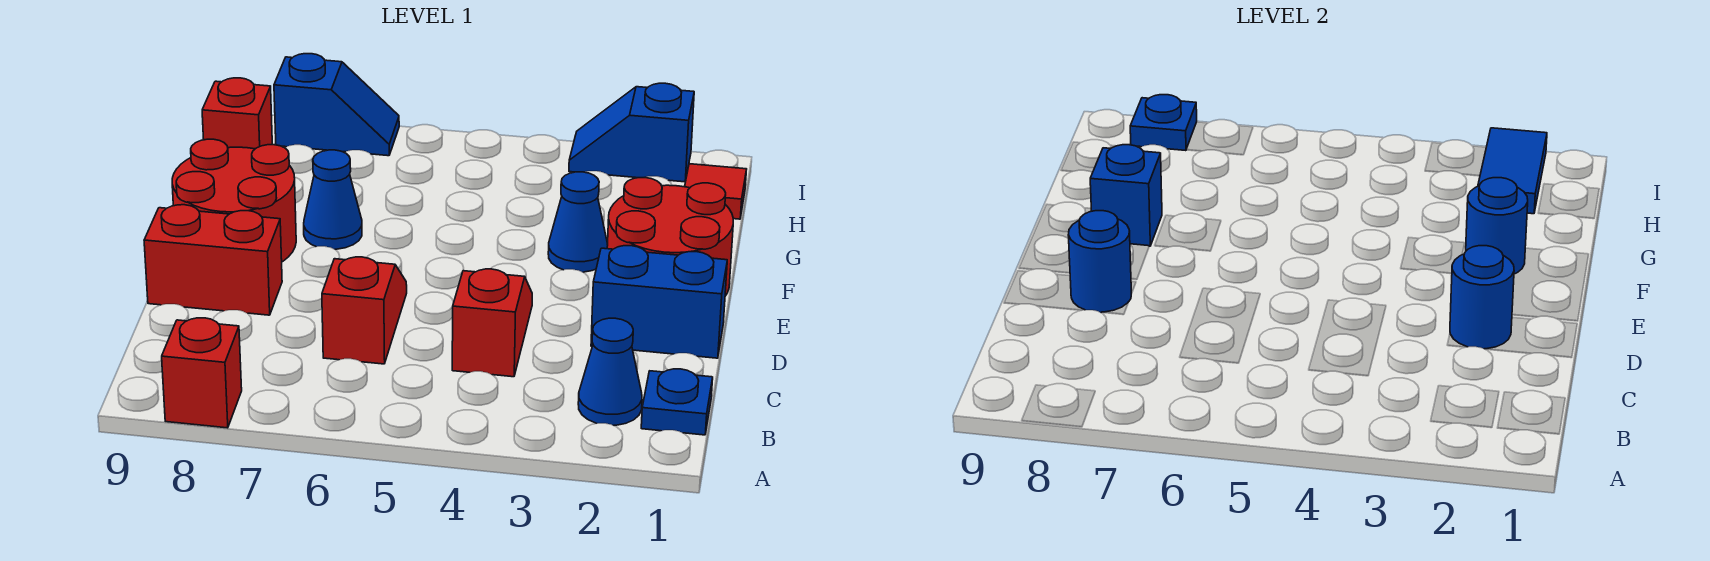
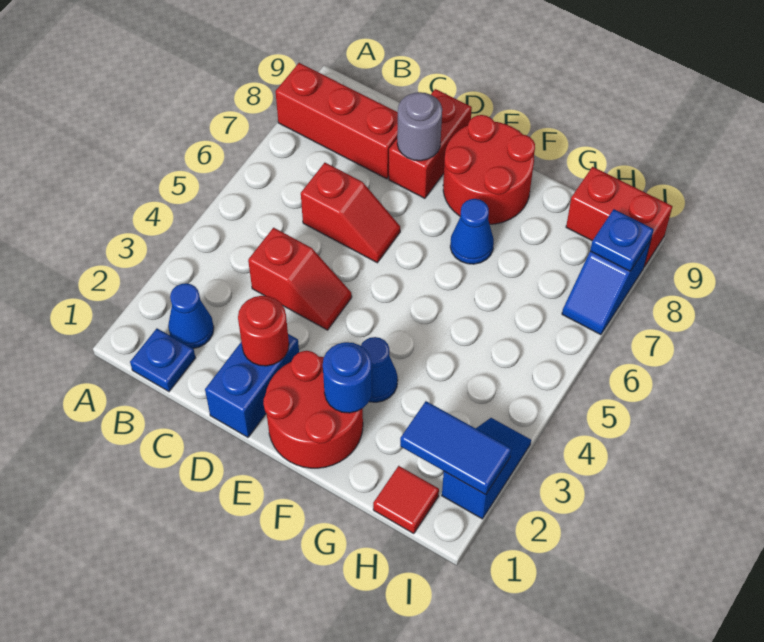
red 1x1 brick [162,318,242,428] -> red 1x3 brick [275,63,398,179]
blue 1x1 round brick [1450,246,1514,349] -> red 1x1 round brick [238,296,289,366]
blue 1x1 round brick [1068,211,1131,313] -> grey 1x1 round brick [397,92,442,161]
blue 1x1 brick [1090,145,1162,246] -> none
red 1x1 brick [202,78,272,149] -> red 1x2 brick [566,167,672,267]

